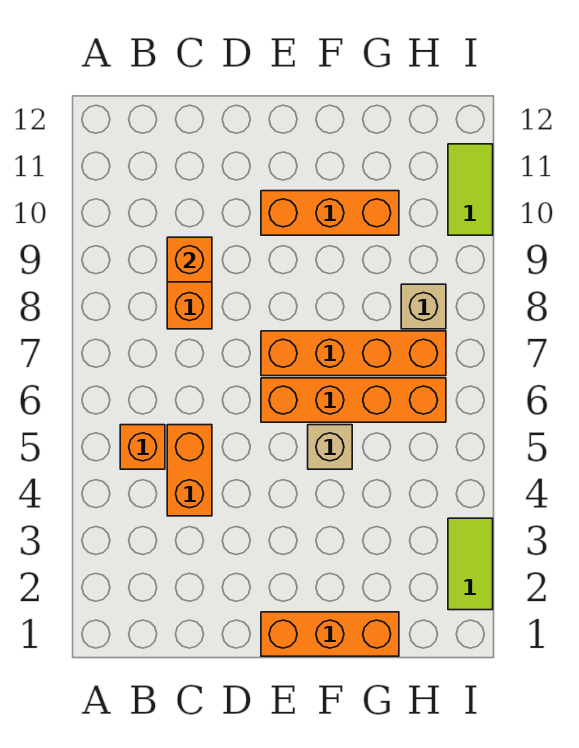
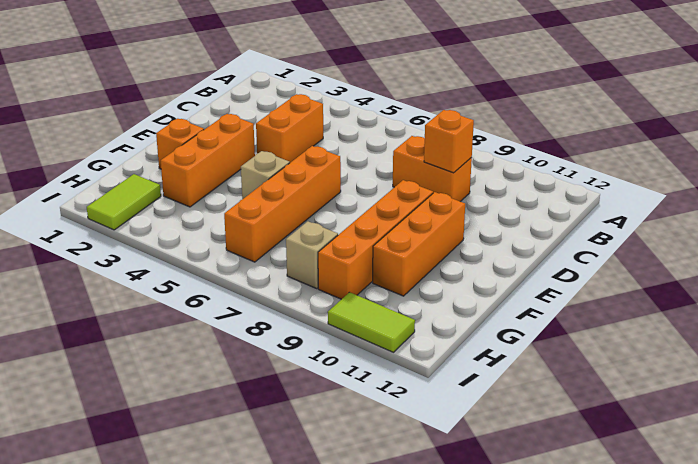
orange 1x1 brick [120,425,165,469] -> orange 1x1 brick moved to [156,119,204,169]
orange 1x2 brick [167,425,212,516] -> orange 1x2 brick turned to [256,94,323,163]
orange 1x3 brick [261,612,399,656] -> orange 1x3 brick moved to [161,114,255,207]
orange 1x4 brick [261,331,446,376] -> orange 1x4 brick moved to [318,180,433,299]
lime 1x2 tile [448,518,493,610] -> lime 1x2 tile turned to [87,174,161,230]

